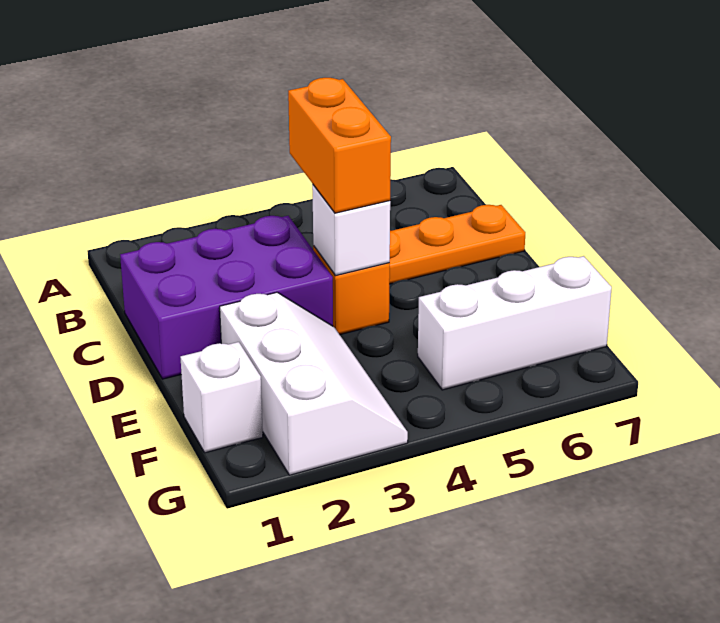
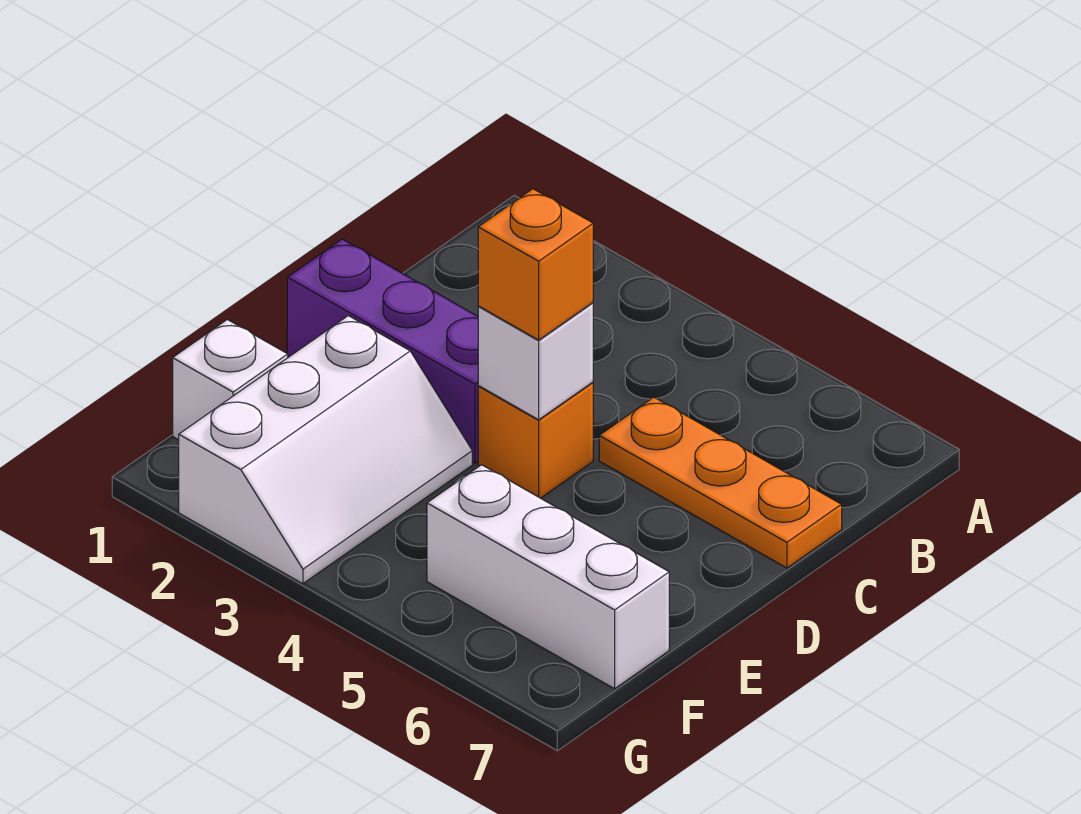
purple 2x3 brick [120,216,333,379] -> purple 1x3 brick [287,239,478,463]
orange 1x2 brick [288,78,391,213] -> orange 1x1 brick [478,189,593,340]

